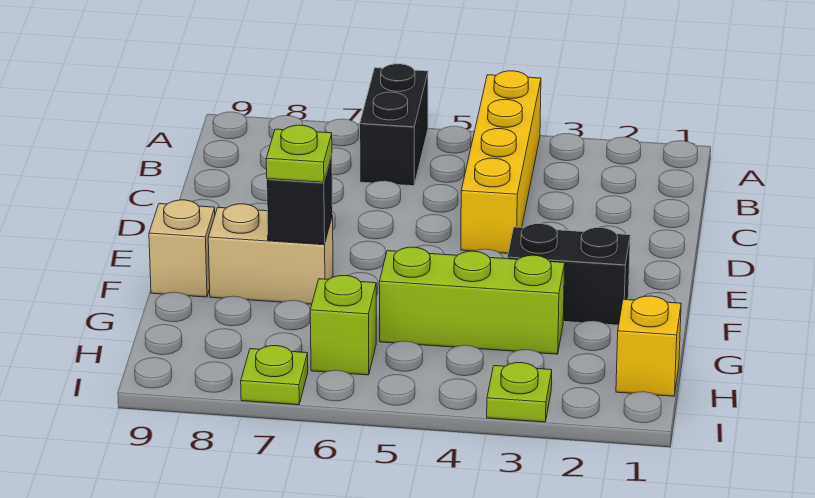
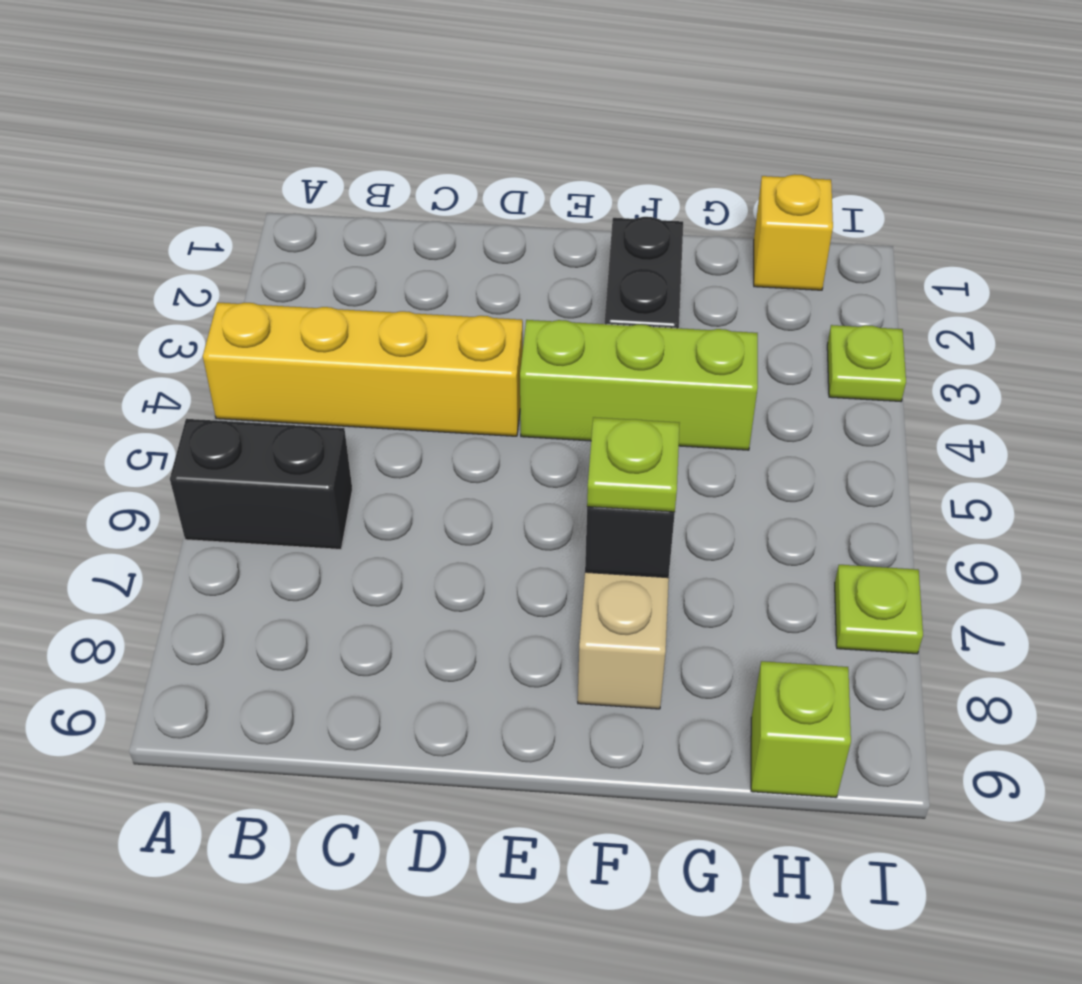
tan 1x1 brick [149,200,215,297] -> none
lime 1x3 brick [379,247,565,354] -> lime 1x3 brick turned to [520,320,758,450]
lime 1x1 brick [310,275,376,375] -> lime 1x1 brick moved to [751,661,851,798]

